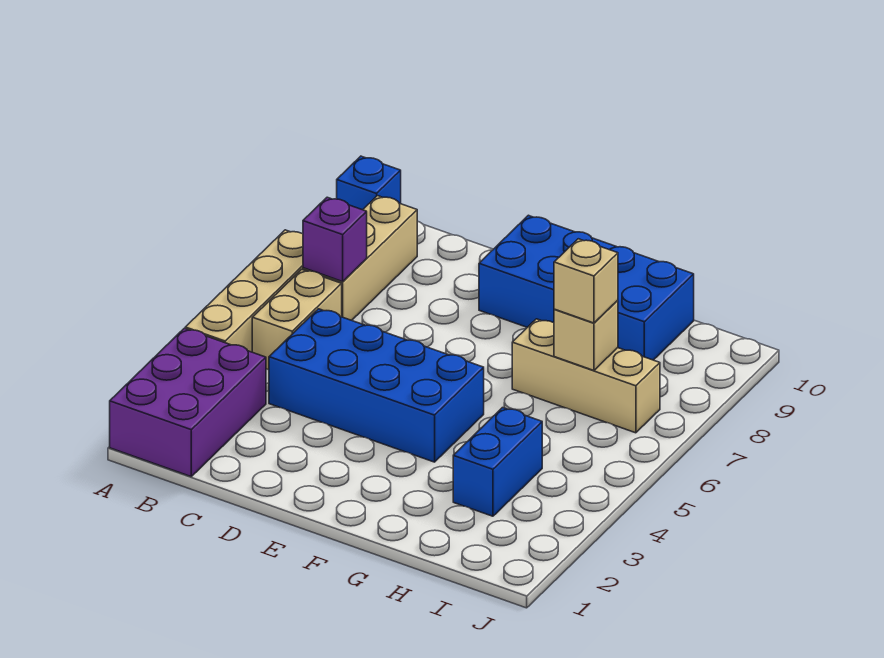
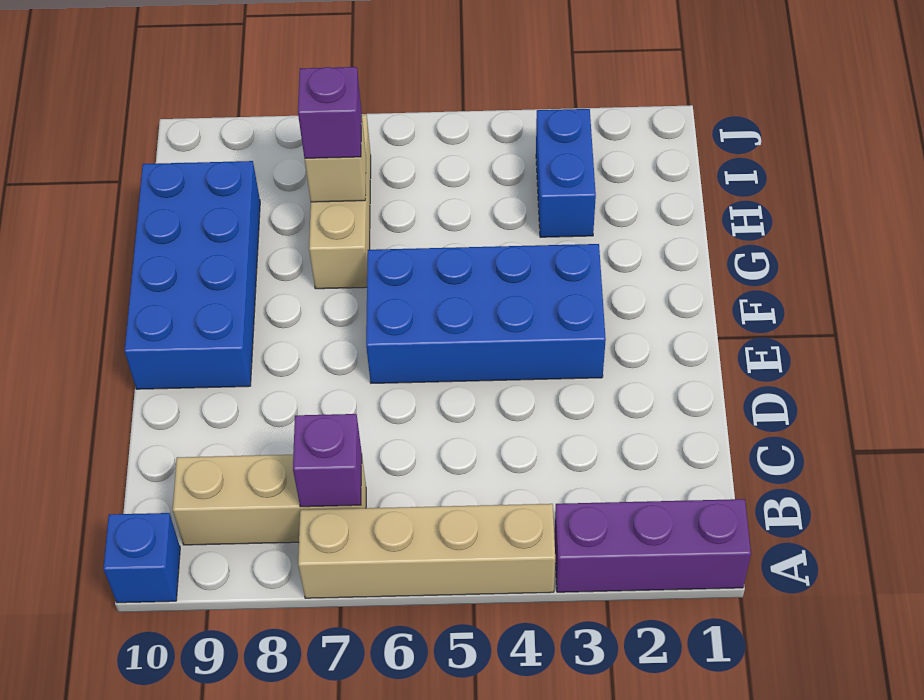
purple 2x3 brick [110,328,266,476] -> purple 1x3 brick [554,499,751,592]
tan 1x2 brick [252,269,342,370] -> none
blue 2x4 brick [269,309,484,462] -> blue 2x4 brick turned to [366,244,606,383]
blue 1x2 brick [453,408,542,516] -> blue 1x2 brick turned to [536,109,596,237]
tan 1x1 brick [554,239,618,323] -> purple 1x1 brick [298,67,362,158]

